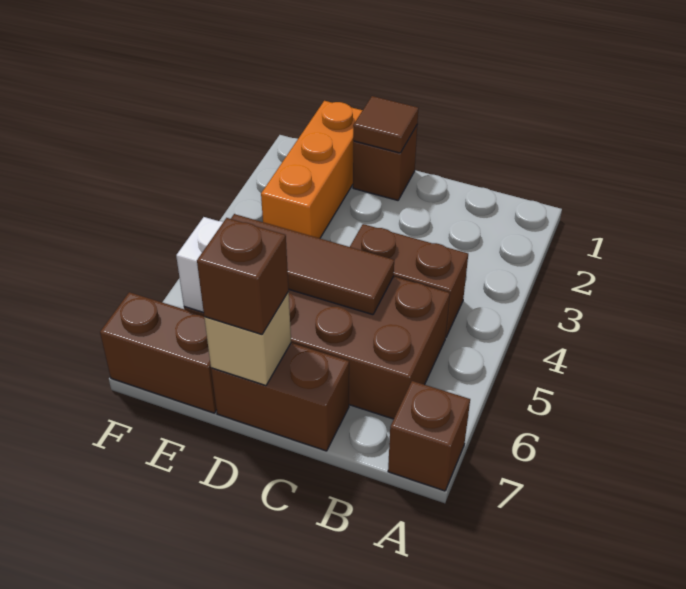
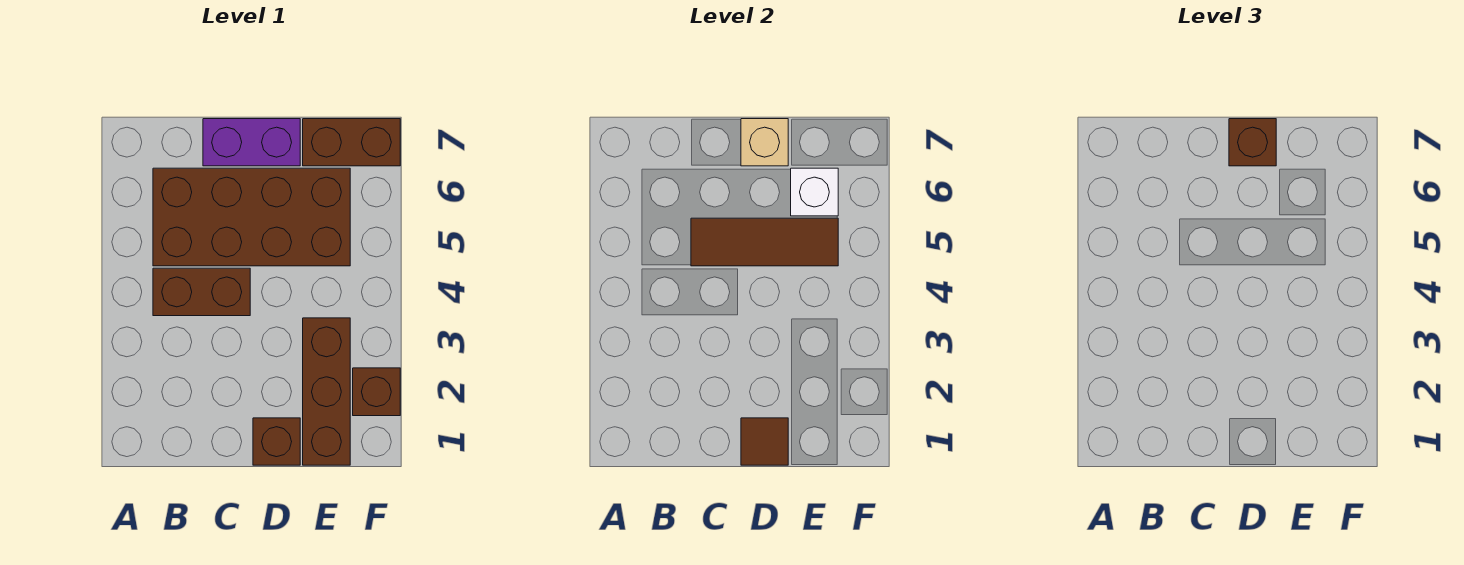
brown 1x1 brick [388,381,470,491] -> brown 1x1 brick moved to [353,368,400,416]
brown 1x2 brick [211,343,349,451] -> purple 1x2 brick [203,119,300,166]
orange 1x3 brick [261,101,363,238] -> brown 1x3 brick [303,318,350,465]

